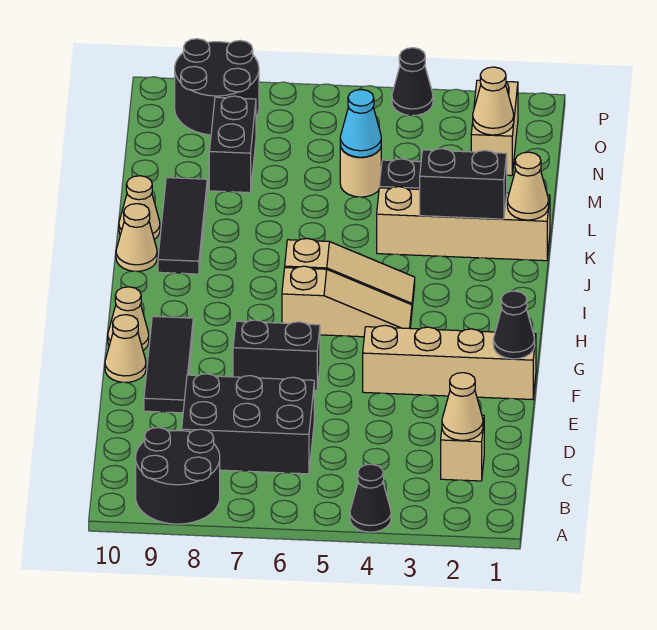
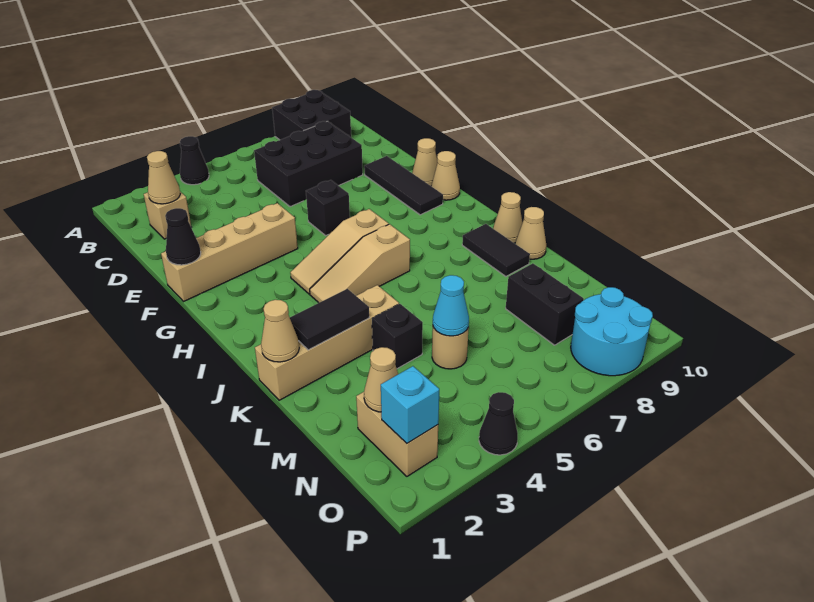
black 2x2 round brick [136,428,220,524] -> black 2x2 brick [272,90,351,140]
black 1x2 brick [233,320,320,391] -> black 1x1 brick [306,180,350,235]
black 1x3 tile [158,178,207,274] -> black 1x2 tile [462,224,530,276]
black 1x2 brick [420,149,507,219] -> black 1x2 tile [290,289,369,350]
none -> cyan 1x1 brick [381,366,439,443]
black 2x2 round brick [175,39,259,135] -> cyan 2x2 round brick [571,287,653,376]

